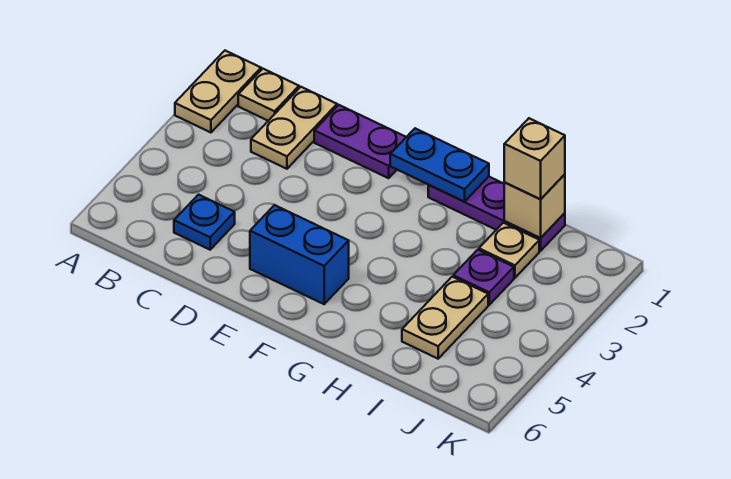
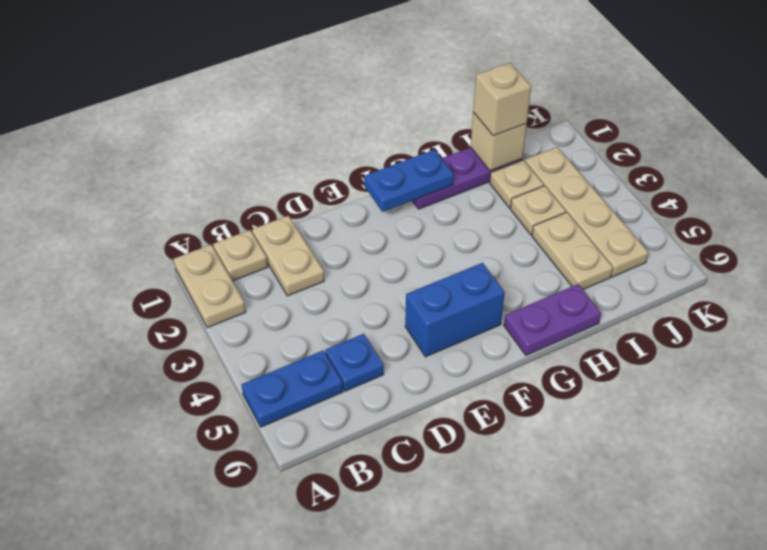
none -> blue 1x2 plate [241,351,343,427]
purple 1x2 plate [314,105,406,178] -> purple 1x2 plate moved to [504,284,601,355]
purple 1x1 plate [453,250,514,305] -> tan 1x1 plate [510,186,566,235]
none -> tan 1x4 plate [525,147,649,277]

